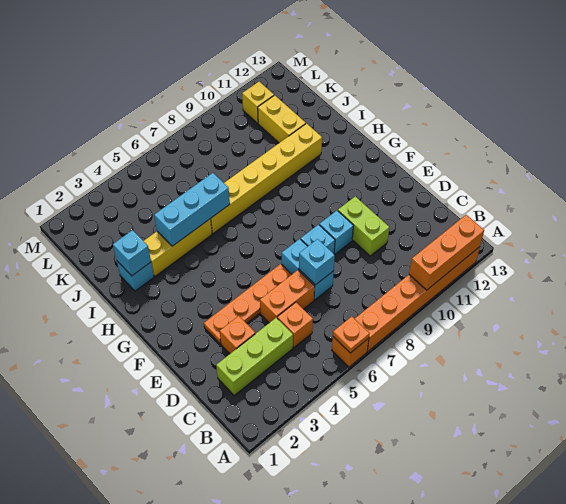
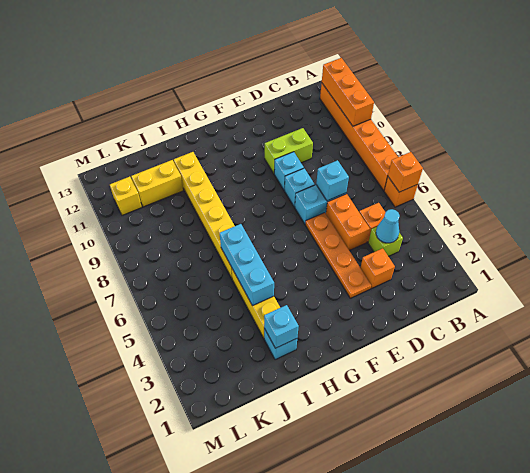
orange 1x1 plate [333,316,369,353] -> orange 1x1 brick [388,152,423,192]
lime 1x3 brick [216,318,293,395] -> lime 1x1 brick [368,227,403,256]
none -> cyan 1x1 cone [376,209,400,243]

